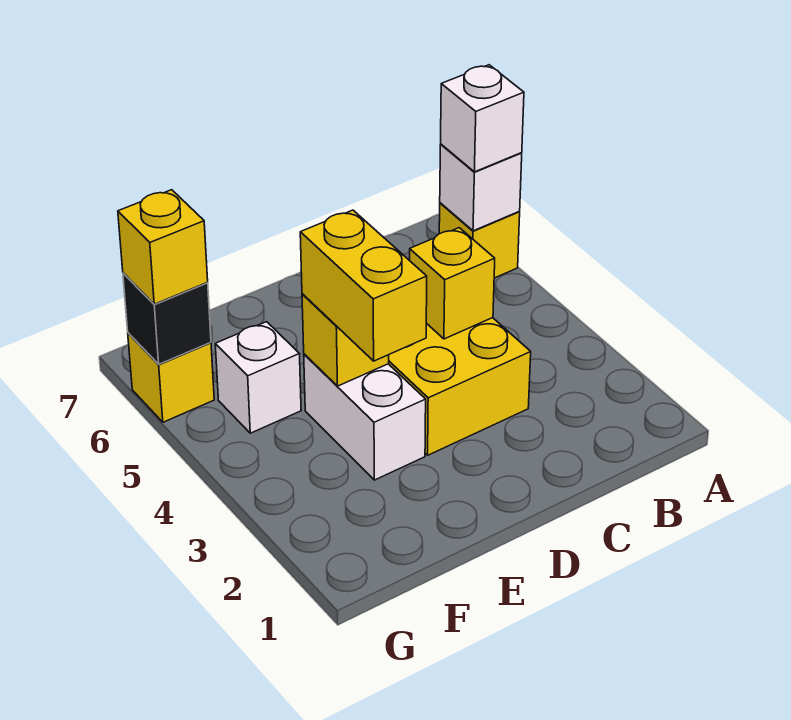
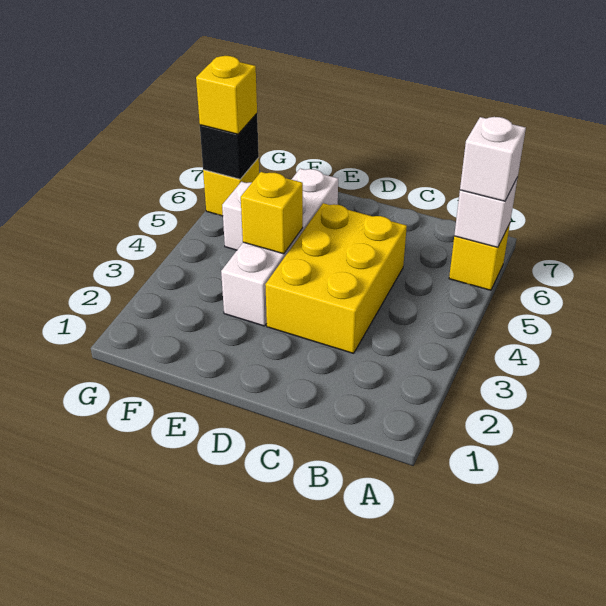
yellow 1x1 brick [410,228,495,339] -> none
white 1x2 brick [304,354,426,480] -> white 1x4 brick [221,169,338,326]
yellow 1x2 brick [300,210,427,361] -> none

